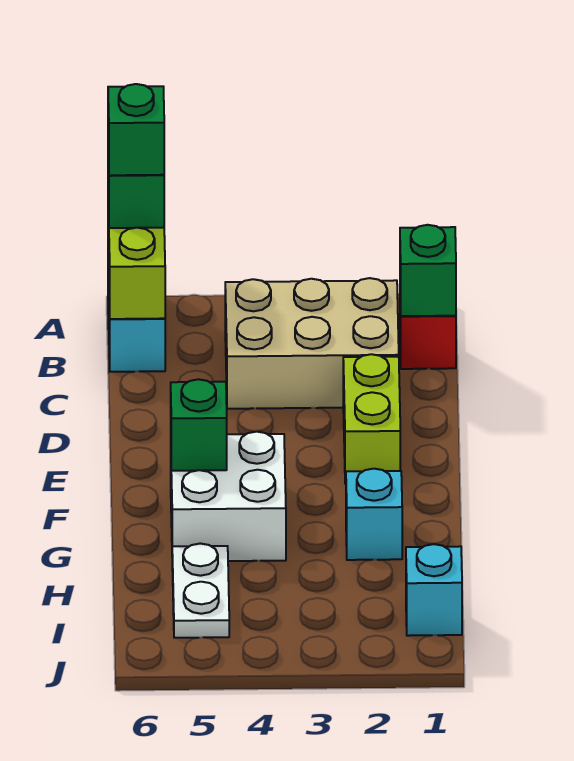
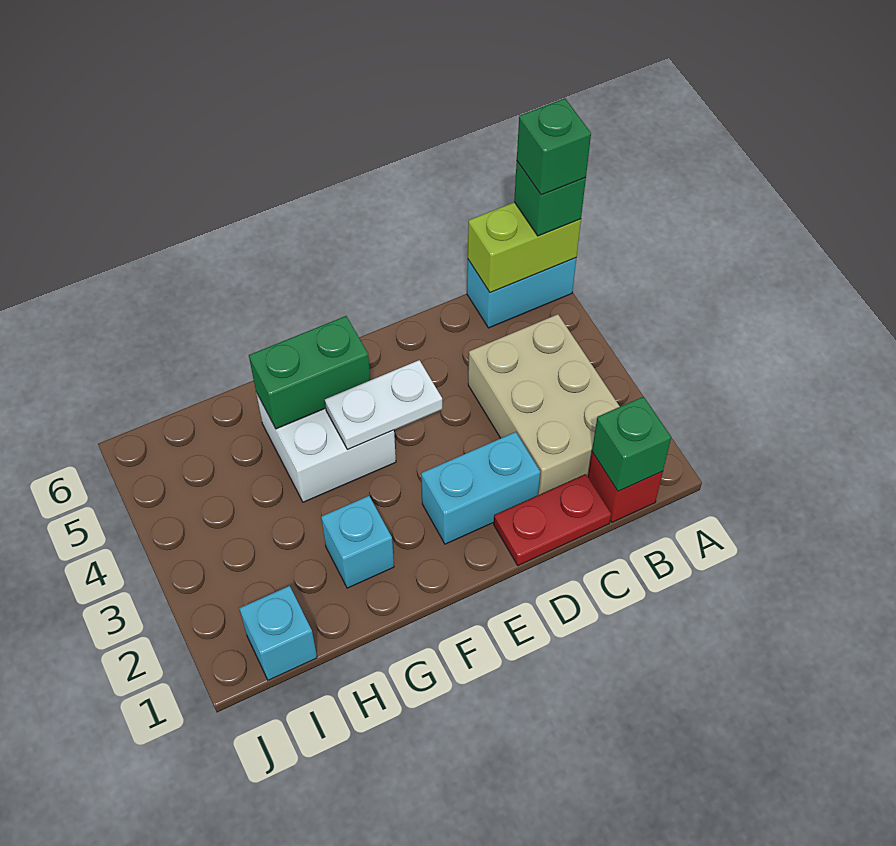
none -> red 1x2 plate [494,474,611,566]
lime 1x2 brick [343,354,400,484] -> cyan 1x2 brick [421,432,540,544]
green 1x1 brick [171,379,227,471] -> green 1x2 brick [249,316,370,429]
white 1x2 plate [172,544,229,638] -> white 1x2 plate moved to [325,360,442,449]

